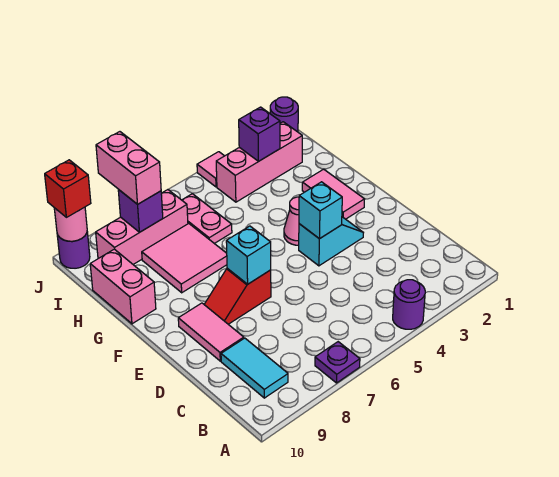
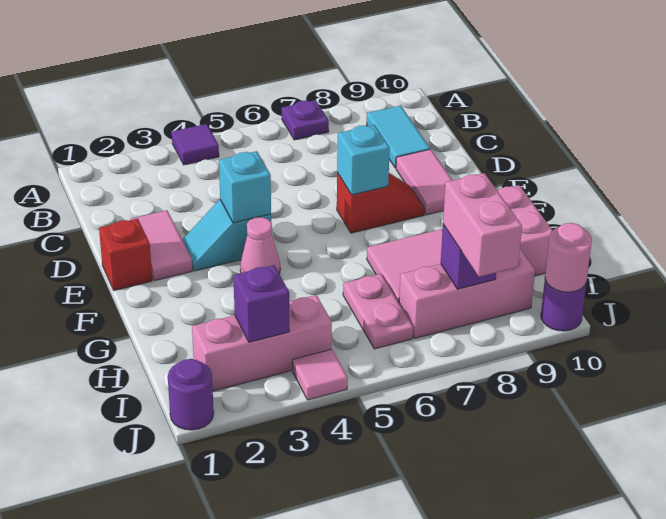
purple 1x1 round brick [393,280,425,329] -> purple 1x1 tile [172,124,219,165]
pink 1x2 tile [302,169,365,219] -> pink 1x2 tile moved to [130,210,193,281]
red 1x1 brick [45,160,91,217] -> red 1x1 brick moved to [99,219,152,290]

